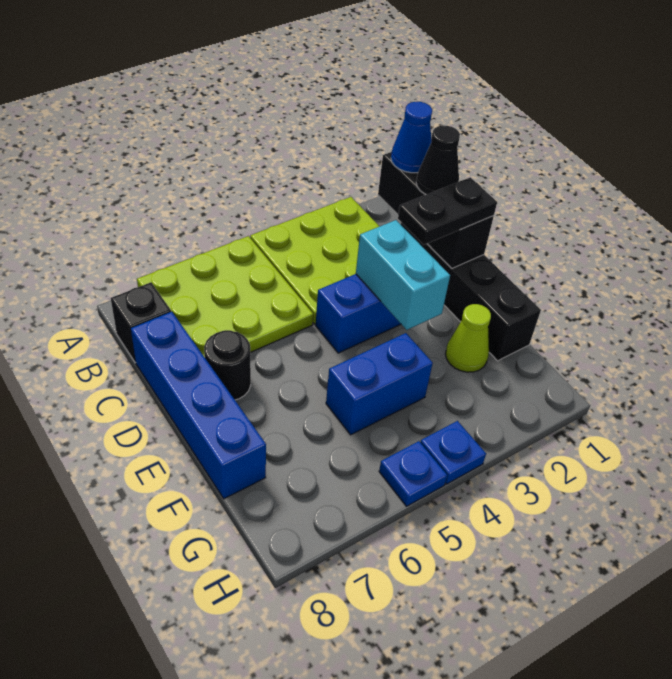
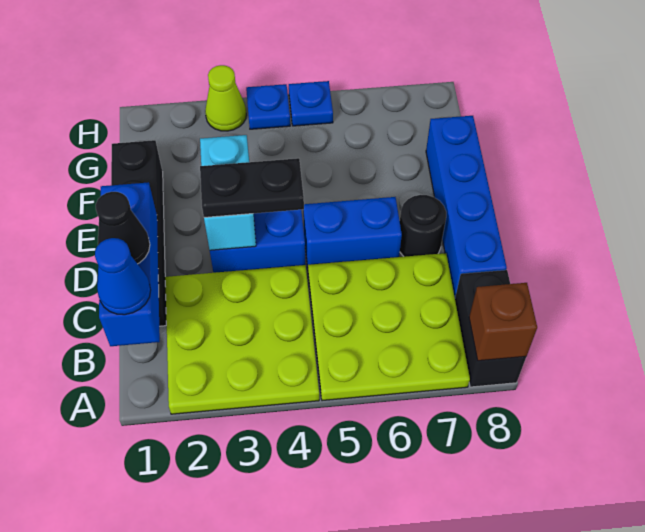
none -> brown 1x1 brick [469,283,537,361]
black 1x3 brick [378,152,494,268] -> blue 1x3 brick [99,182,160,346]
black 1x1 brick [111,282,171,363] -> black 1x2 brick [455,270,526,387]
black 1x2 plate [398,177,497,245] -> black 1x2 plate moved to [200,158,304,218]
lime 1x1 cone [446,304,491,372] -> lime 1x1 cone moved to [205,65,246,131]
blue 1x2 brick [326,333,433,435] -> blue 1x2 brick moved to [303,197,402,268]

